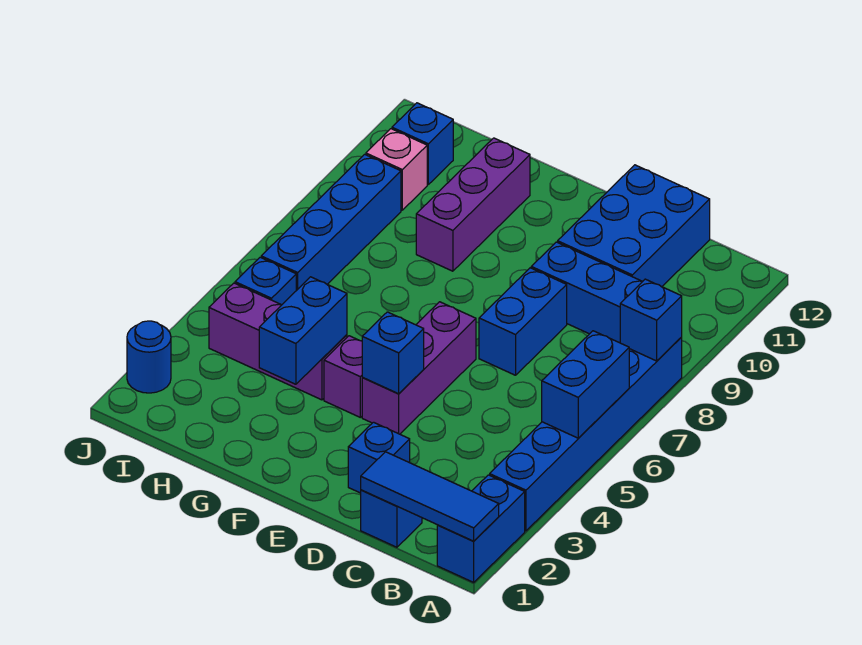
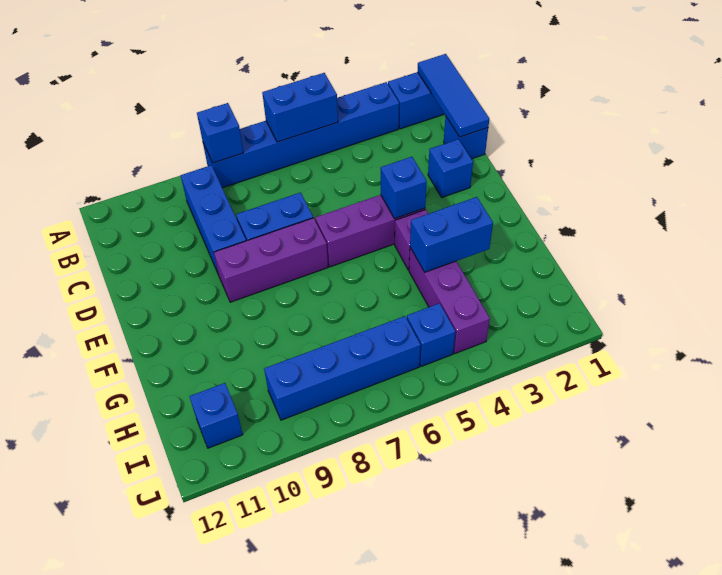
blue 2x3 brick [558,165,710,287] -> none
purple 1x3 brick [416,138,530,271] -> purple 1x3 brick moved to [214,218,328,302]
pink 1x1 brick [366,129,427,210] -> none
blue 1x1 round brick [127,321,171,393] -> none

